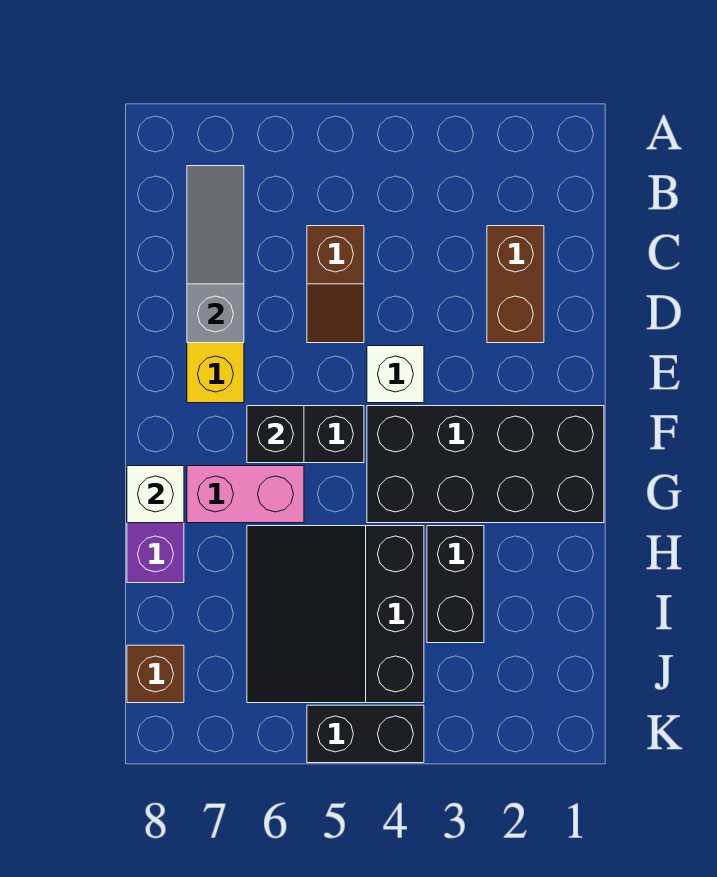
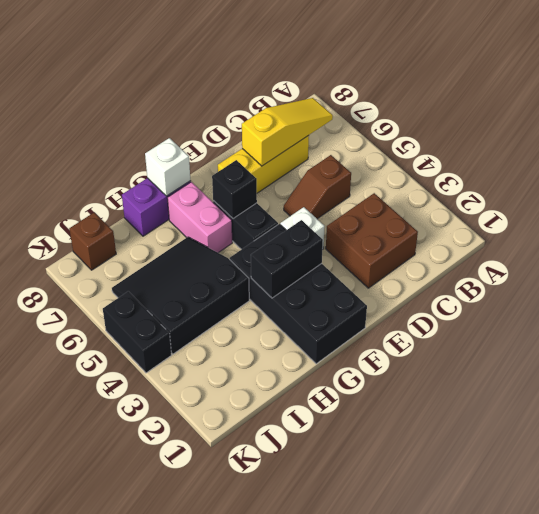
grey 1x3 slope [187,166,244,343] -> yellow 1x3 slope [242,98,333,166]
brown 1x2 brick [487,226,544,343] -> brown 2x2 brick [326,193,418,288]
black 1x2 brick [427,526,484,643] -> black 1x2 brick moved to [251,220,323,298]

